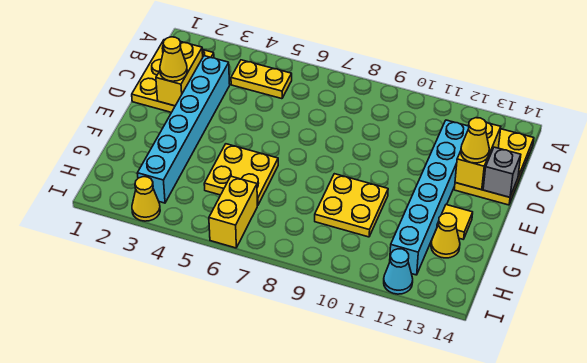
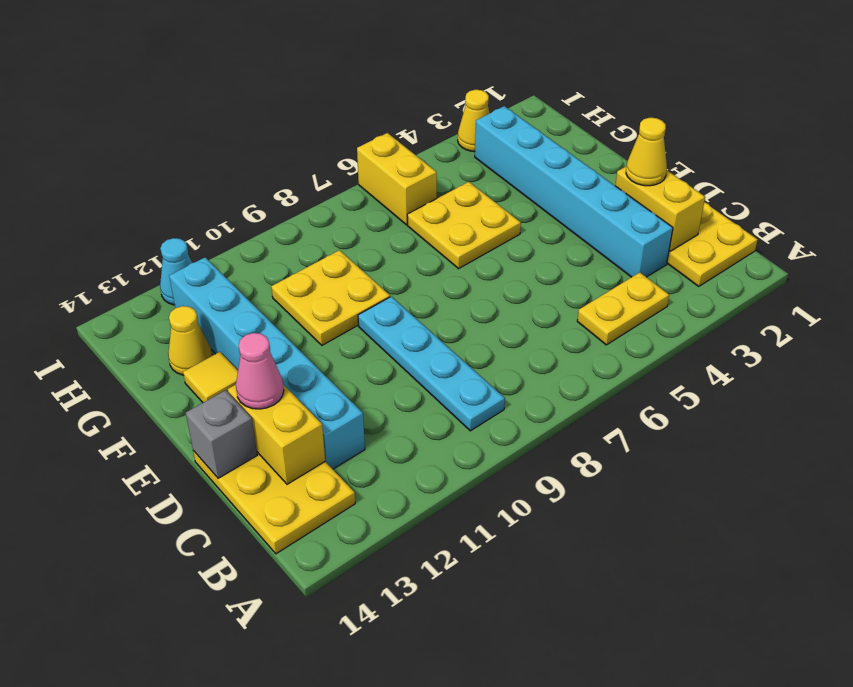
none -> cyan 1x4 plate [358,297,505,431]
yellow 1x1 cone [461,118,489,163] -> pink 1x1 cone [236,333,284,409]

